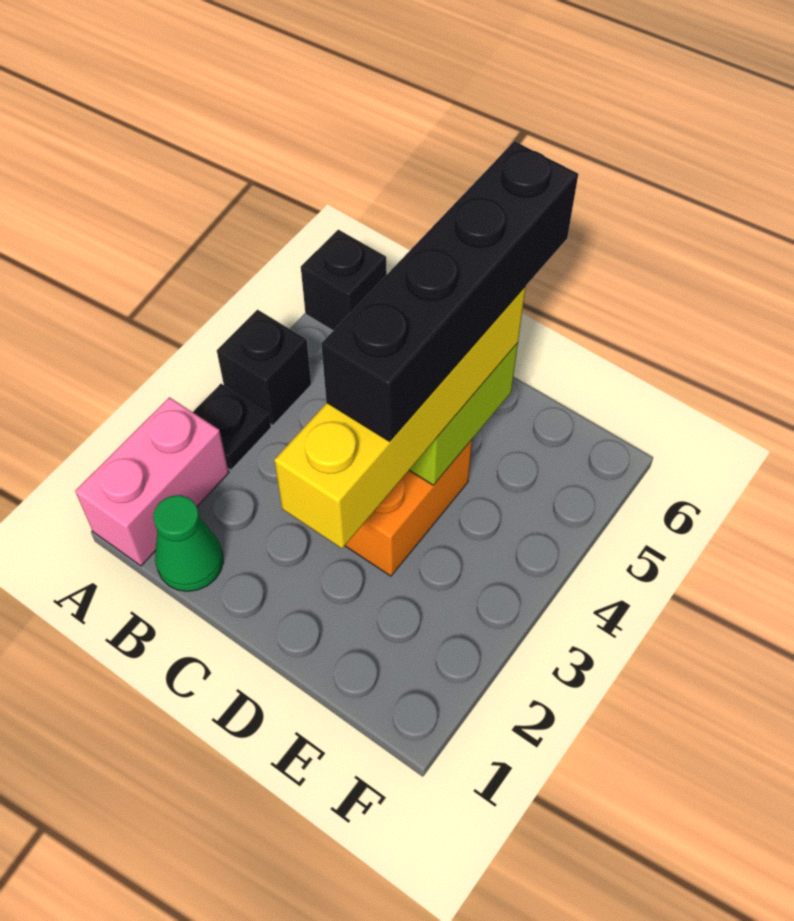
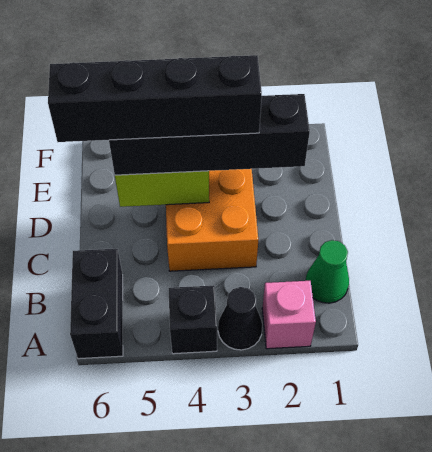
pink 1x2 brick [75,397,229,566] -> pink 1x1 brick [262,281,316,349]
black 1x1 plate [193,384,271,470] -> black 1x1 cone [218,287,262,350]
black 1x1 brick [301,230,387,331] -> black 1x2 brick [70,249,123,359]
yellow 1x4 brick [274,287,526,549] -> black 1x4 brick [109,94,310,175]

